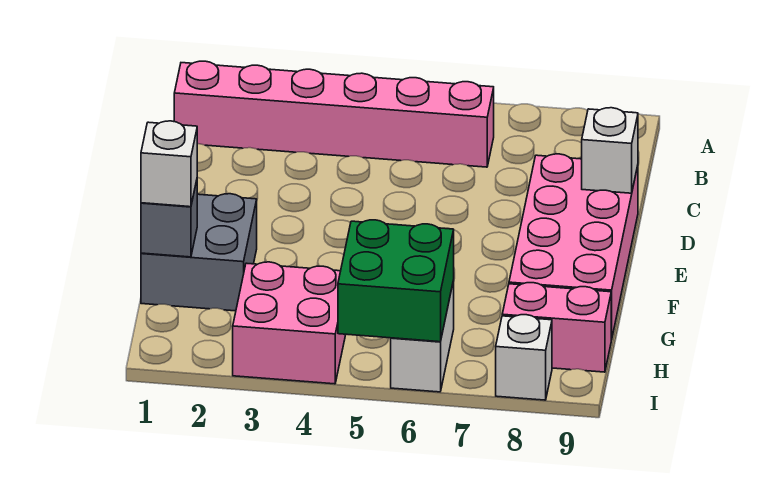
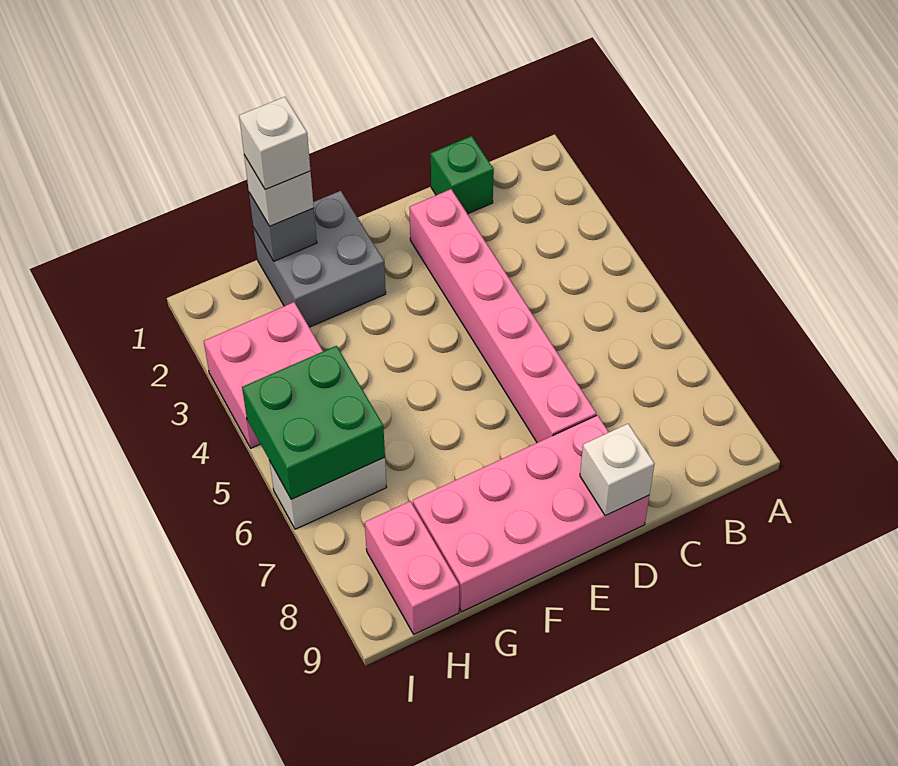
pink 1x6 brick [174,61,494,167] -> pink 1x6 brick moved to [409,189,596,443]
none -> green 1x1 brick [431,136,494,214]
white 1x1 brick [496,315,552,400] -> white 1x1 brick moved to [239,97,310,189]

